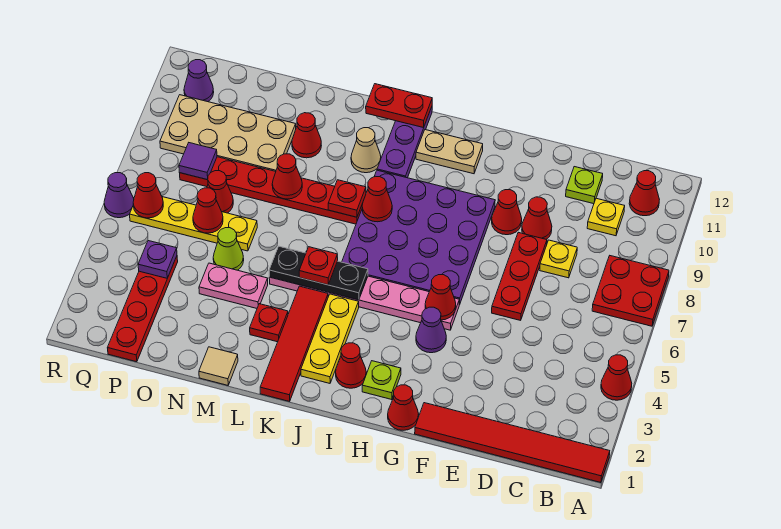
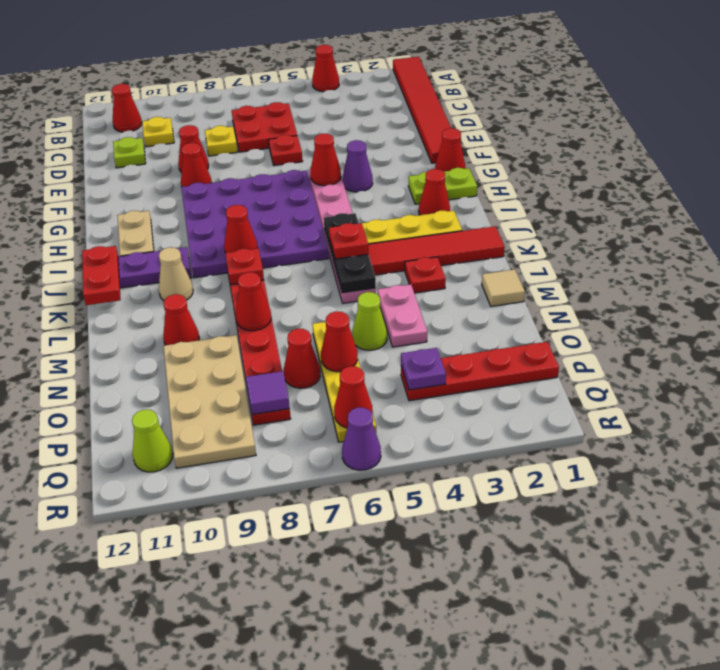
red 2x2 plate [592,256,669,326] -> red 2x2 plate moved to [232,102,297,152]
red 1x3 plate [492,232,547,320] -> red 1x1 plate [269,135,303,165]
lime 1x1 plate [362,361,401,400] -> lime 1x2 plate [409,168,477,204]
purple 1x1 cone [184,60,214,102] -> lime 1x1 cone [132,410,173,472]

